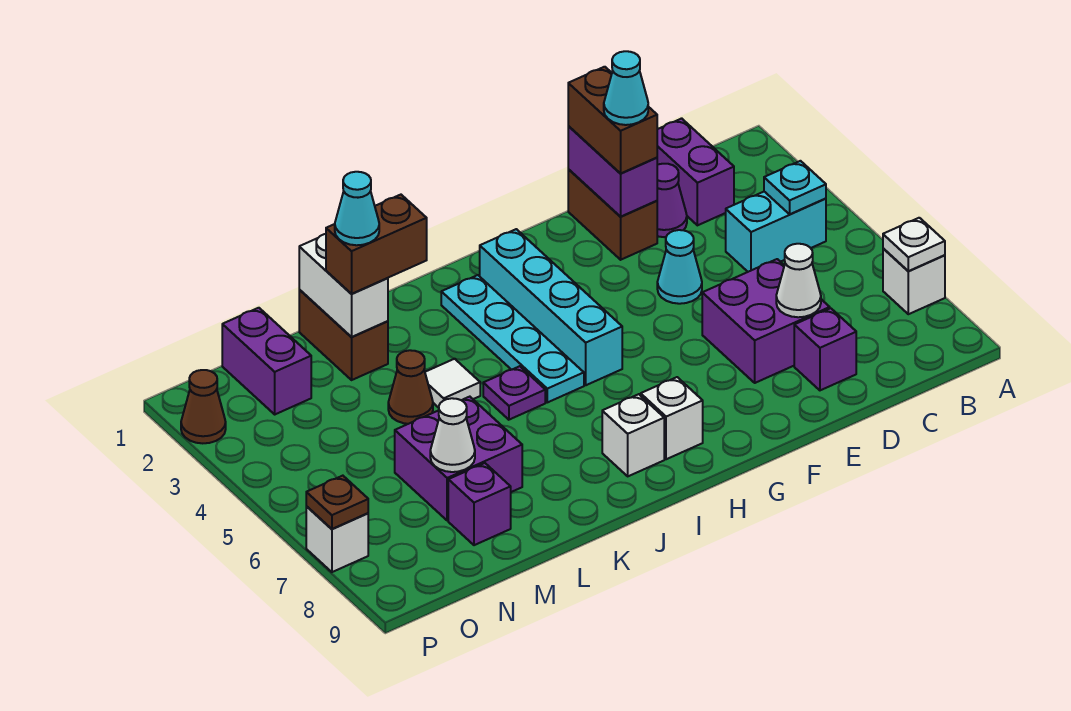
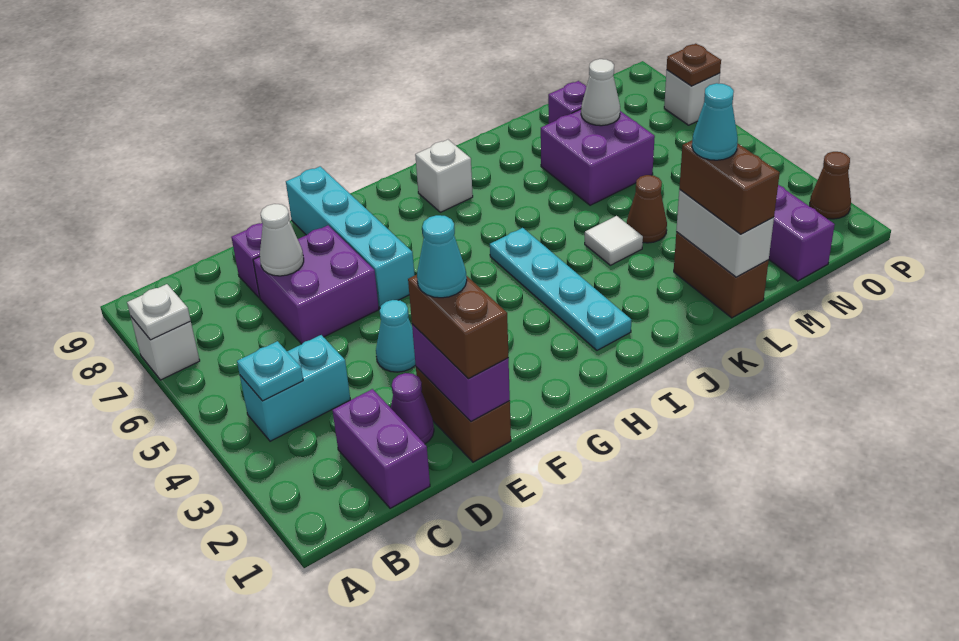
cyan 1x4 brick [480,229,622,385] -> cyan 1x4 brick moved to [286,166,414,308]
white 1x1 brick [641,377,703,459] -> none
purple 1x1 plate [483,366,545,420] -> none
brown 1x2 brick [326,195,427,294] -> brown 1x2 brick turned to [679,140,780,234]

